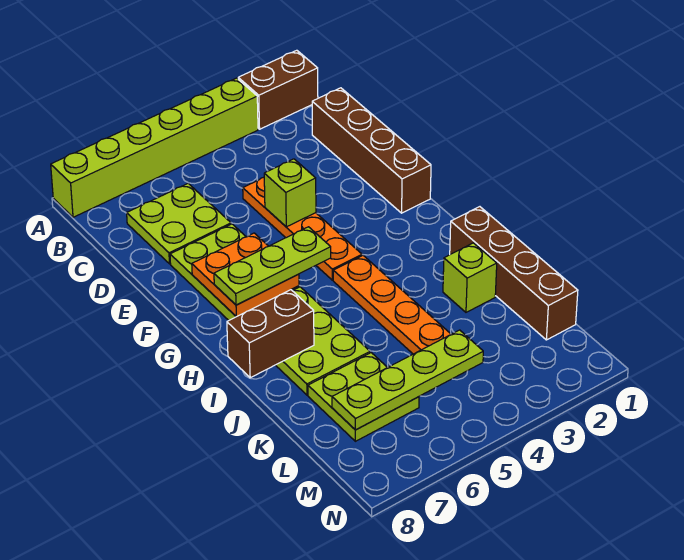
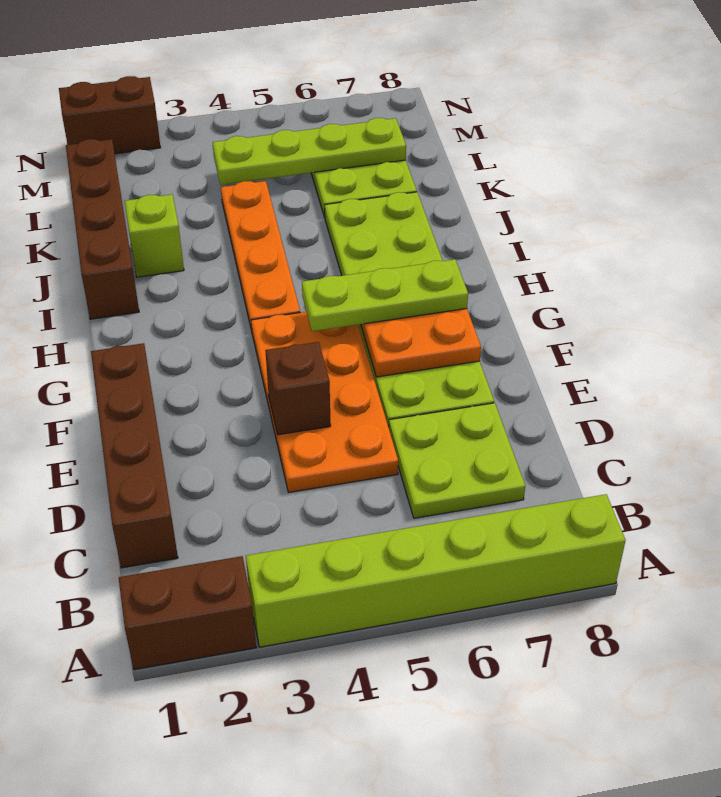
orange 1x4 plate [243,177,362,280] -> orange 2x4 plate [251,312,398,492]
lime 1x1 brick [264,159,316,227] -> brown 1x1 brick [265,342,331,435]
brown 1x2 brick [227,290,314,378] -> brown 1x2 brick moved to [59,76,161,154]

